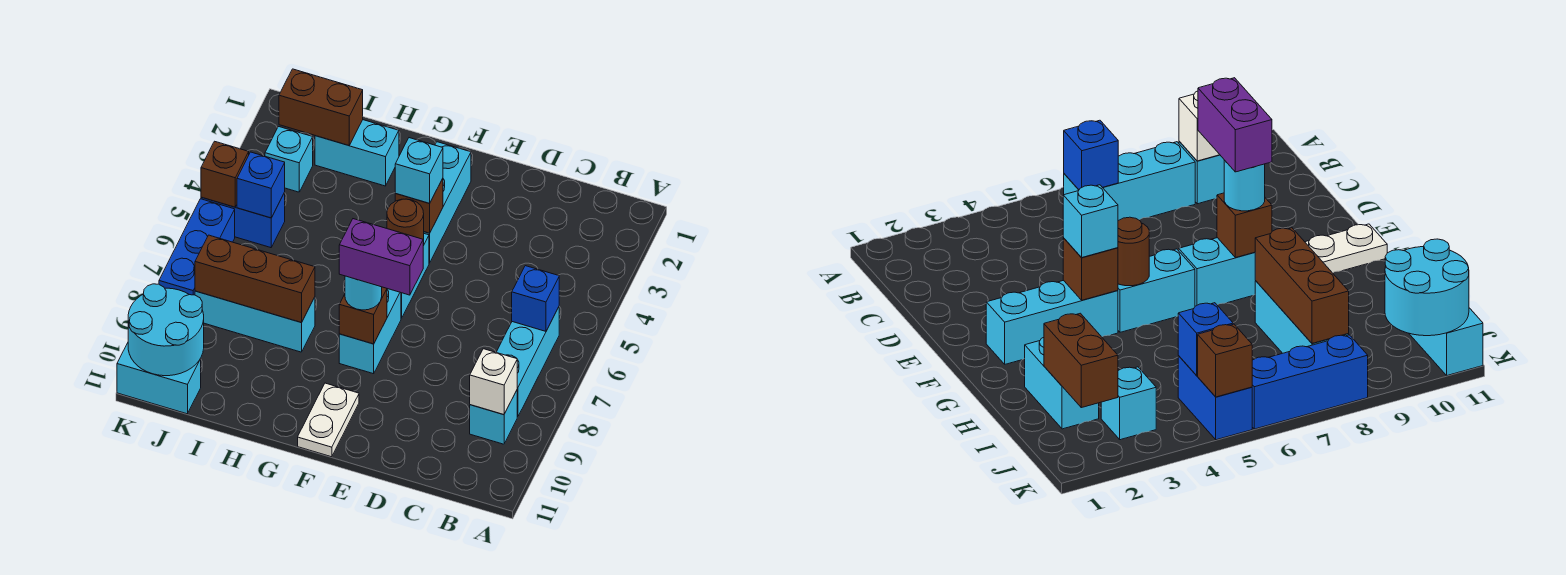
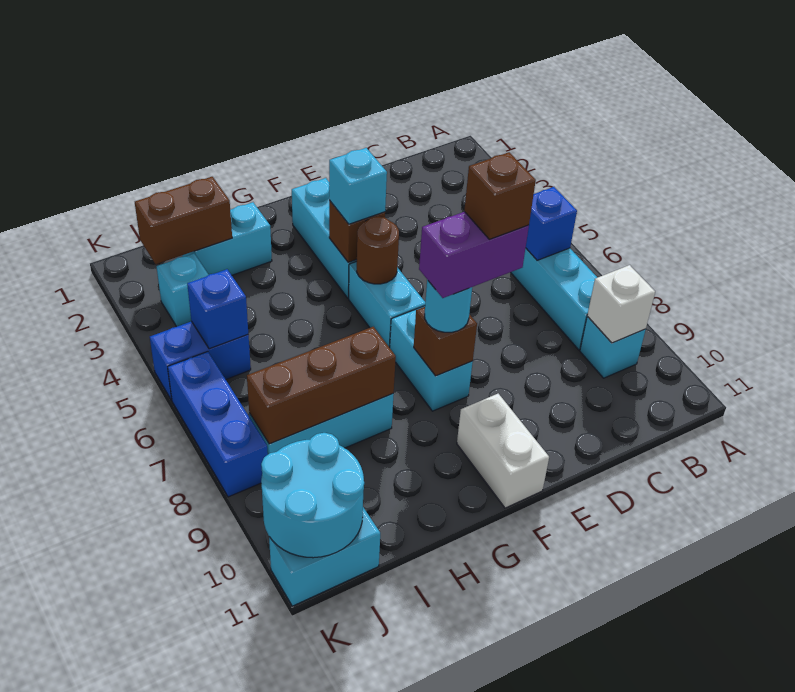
white 1x2 plate [298,383,359,457] -> white 1x2 brick [457,394,549,508]
brown 1x1 brick [201,141,249,207] -> brown 1x1 brick moved to [464,152,536,239]

